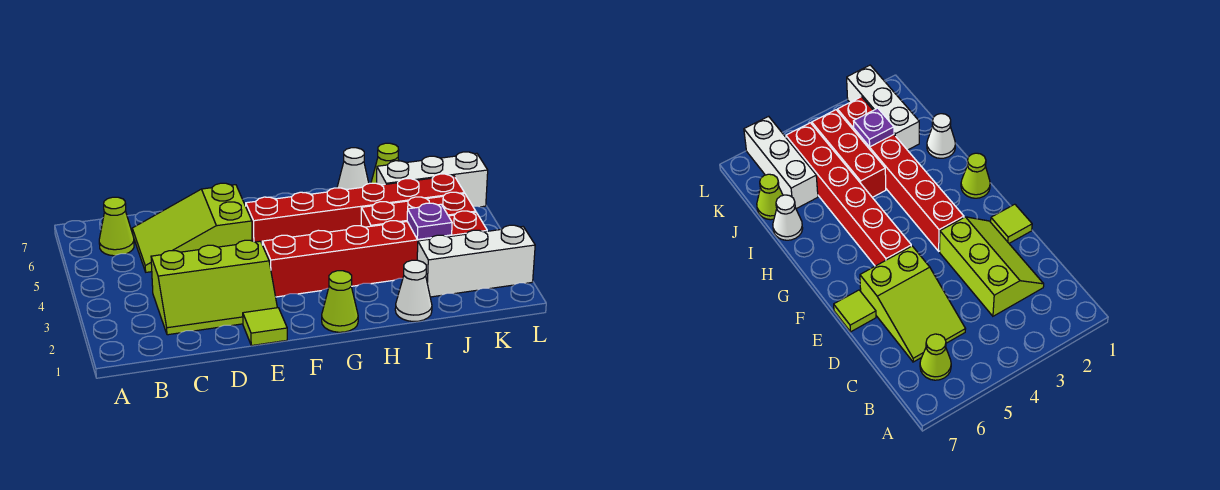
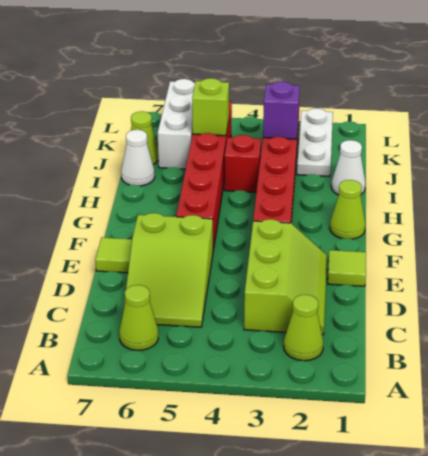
none -> lime 1x1 cone [284,295,323,361]
red 1x3 brick [361,192,476,227] -> red 1x1 brick [224,135,261,192]
white 1x3 brick [417,225,535,297] -> white 1x3 plate [297,108,333,177]
purple 1x1 plate [407,203,452,240] -> purple 1x1 brick [263,81,300,139]
none -> lime 1x1 brick [192,78,229,136]

